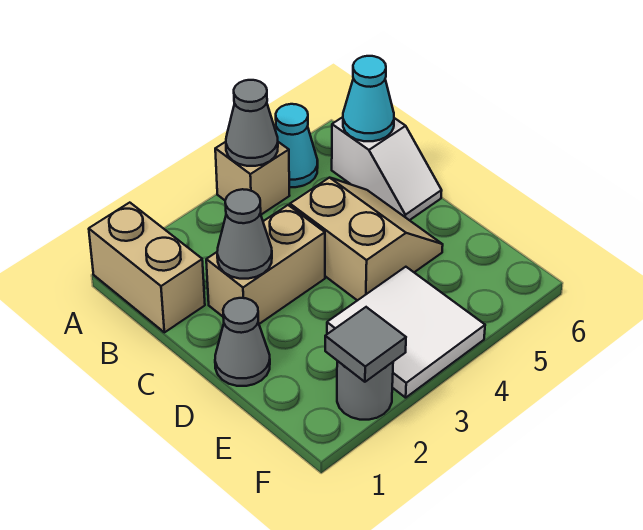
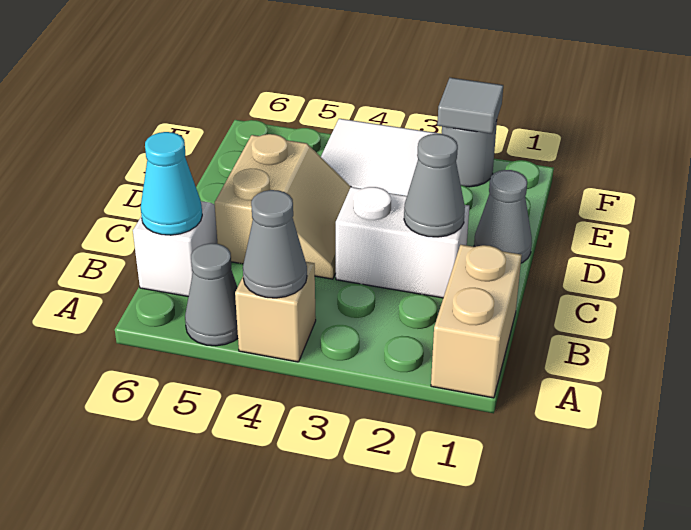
cyan 1x1 cone [275,104,318,187] -> grey 1x1 cone [185,243,238,346]
tan 1x2 brick [206,205,325,324] -> white 1x2 brick [336,187,469,298]
tan 2x2 slope [290,178,443,301] -> tan 2x2 slope turned to [215,134,351,279]

